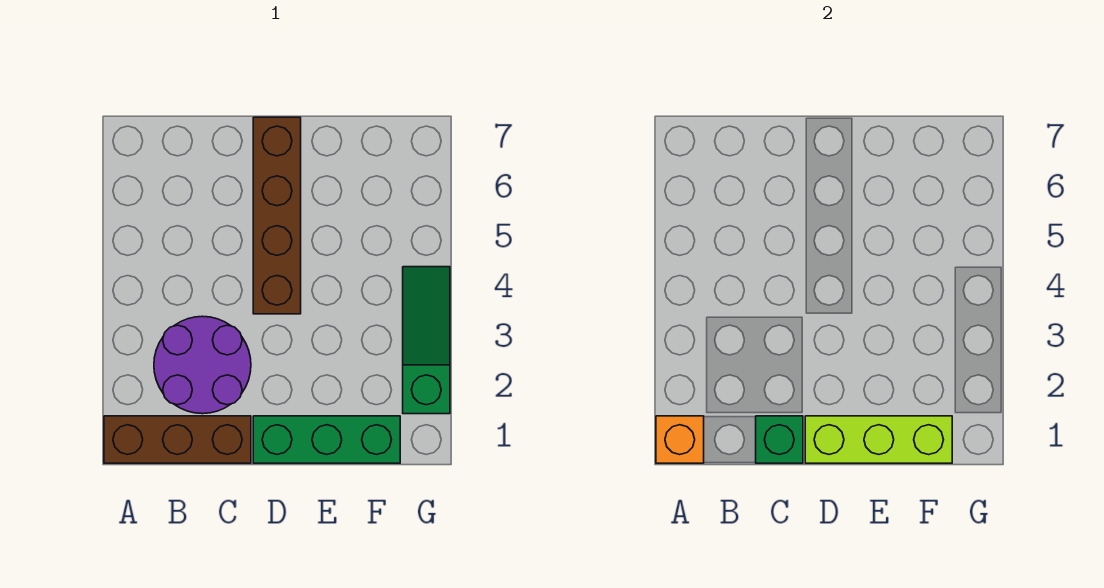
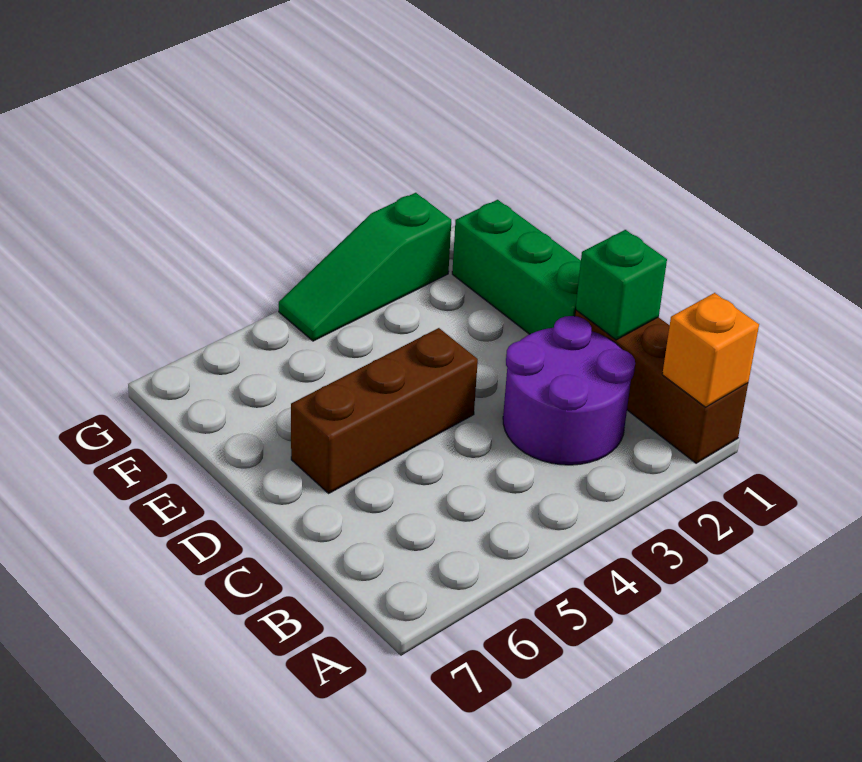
lime 1x3 brick [805,416,952,463] -> none
brown 1x4 brick [253,117,301,314] -> brown 1x3 brick [291,328,478,493]

